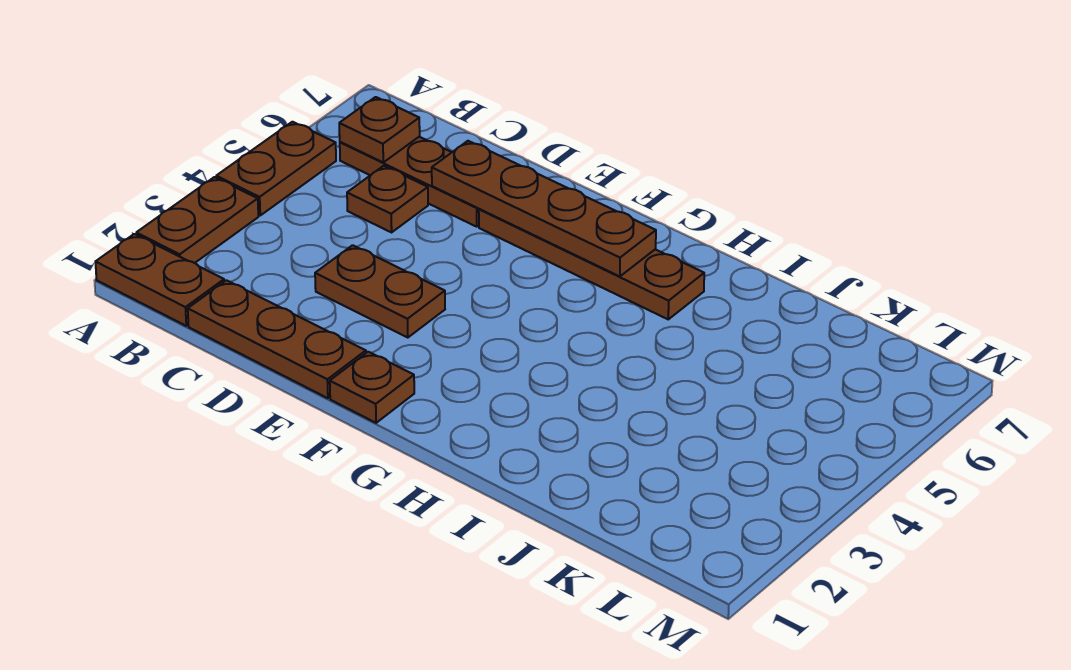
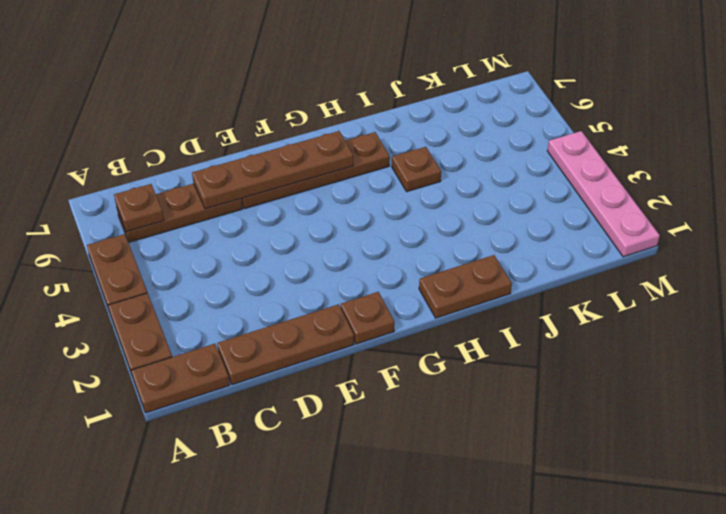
brown 1x1 plate [347,166,428,232] -> brown 1x1 plate moved to [392,147,441,192]
brown 1x2 plate [315,245,445,338] -> brown 1x2 plate moved to [419,255,512,318]
none -> pink 1x4 plate [547,131,660,257]

